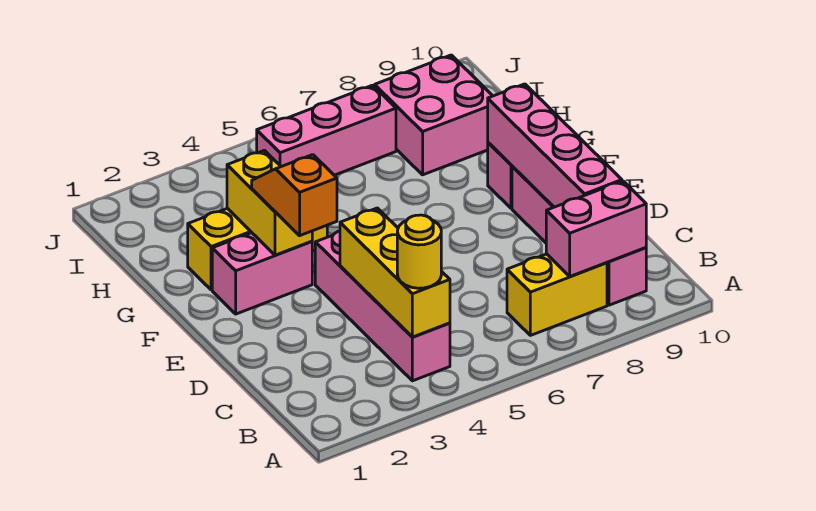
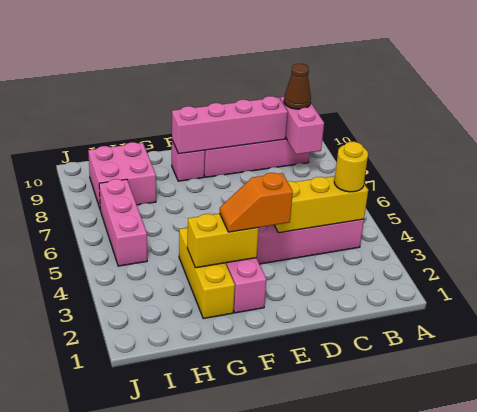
yellow 1x2 brick [507,254,607,335] -> none
none -> brown 1x1 cone [284,64,311,109]

